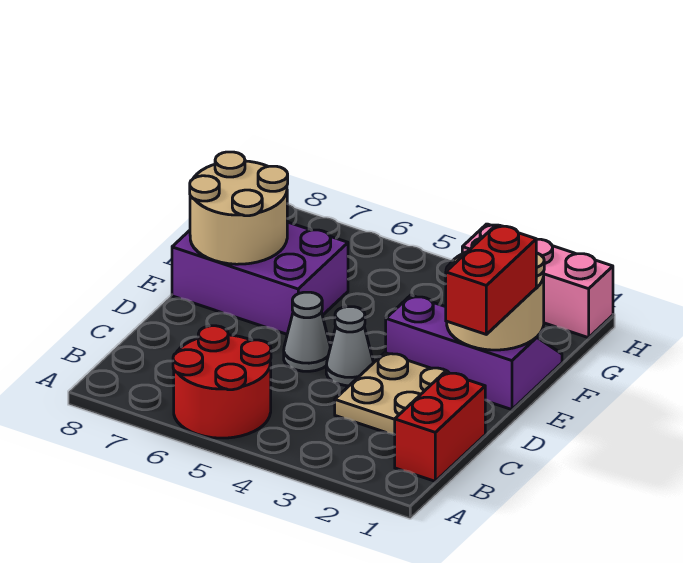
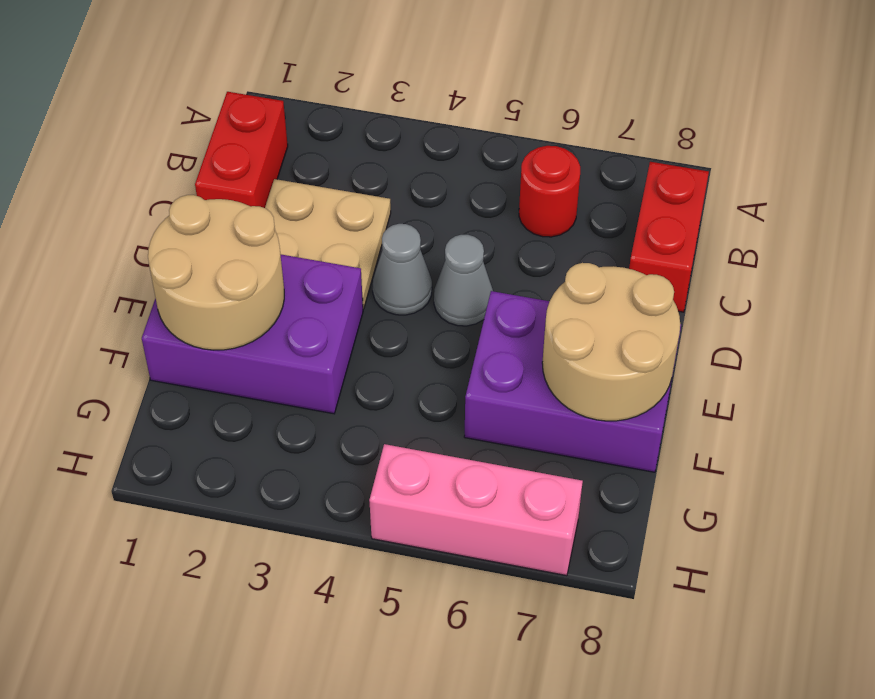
red 2x2 round brick [173,326,271,438] -> red 1x1 round brick [519,146,580,237]
red 1x2 brick [446,225,536,334] -> red 1x2 brick moved to [629,162,709,312]
purple 2x3 slope [386,295,562,410] -> purple 2x3 brick [142,255,363,414]
pink 1x3 brick [462,224,613,338] -> pink 1x3 brick moved to [369,444,583,576]

